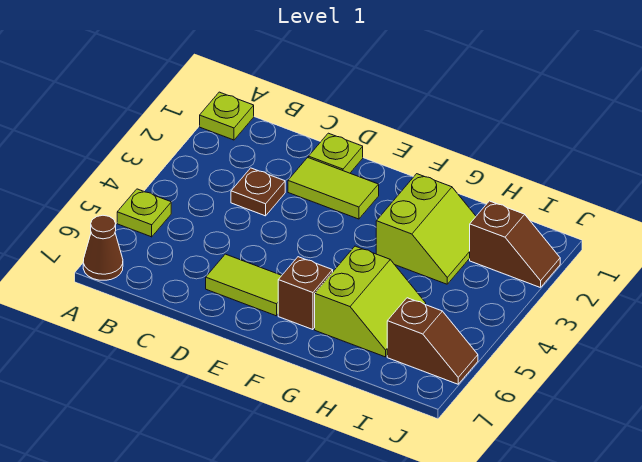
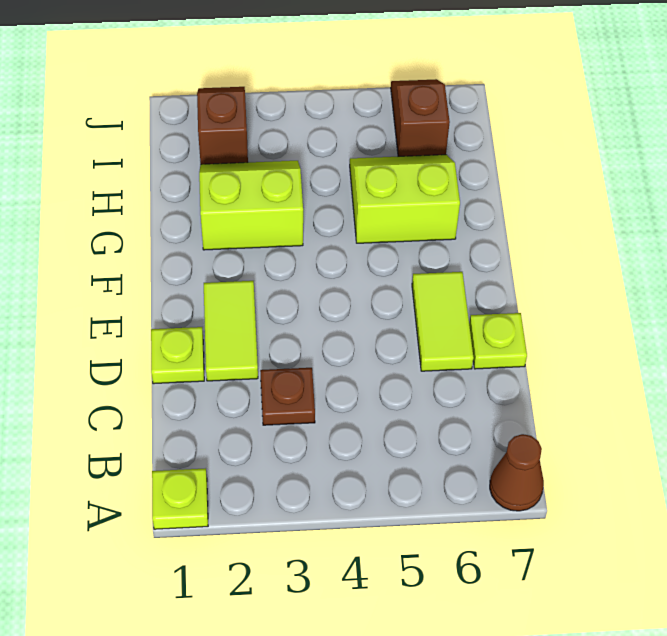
lime 1x1 plate [117,189,171,237] -> lime 1x1 plate moved to [469,313,527,369]
brown 1x1 brick [278,257,333,330] -> none

